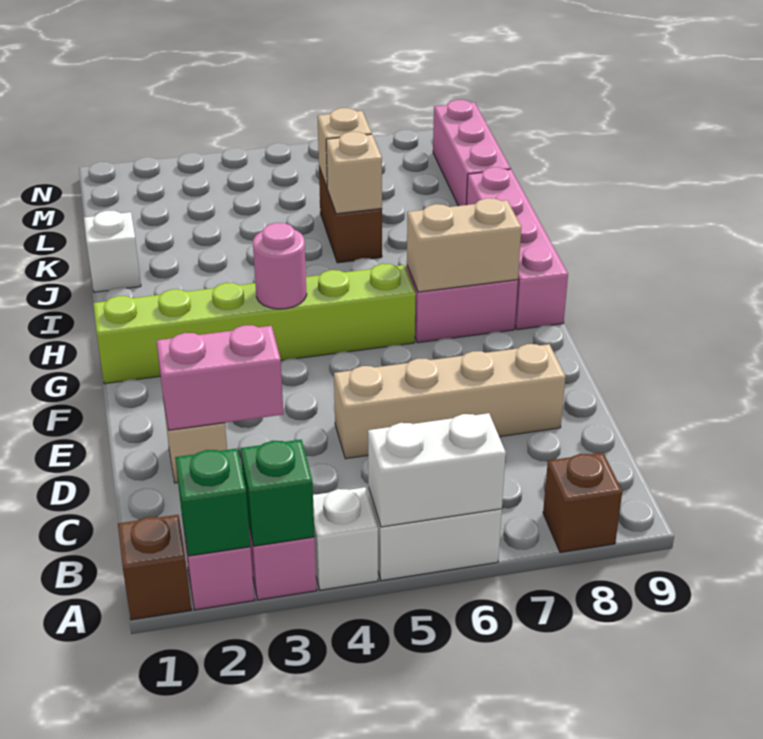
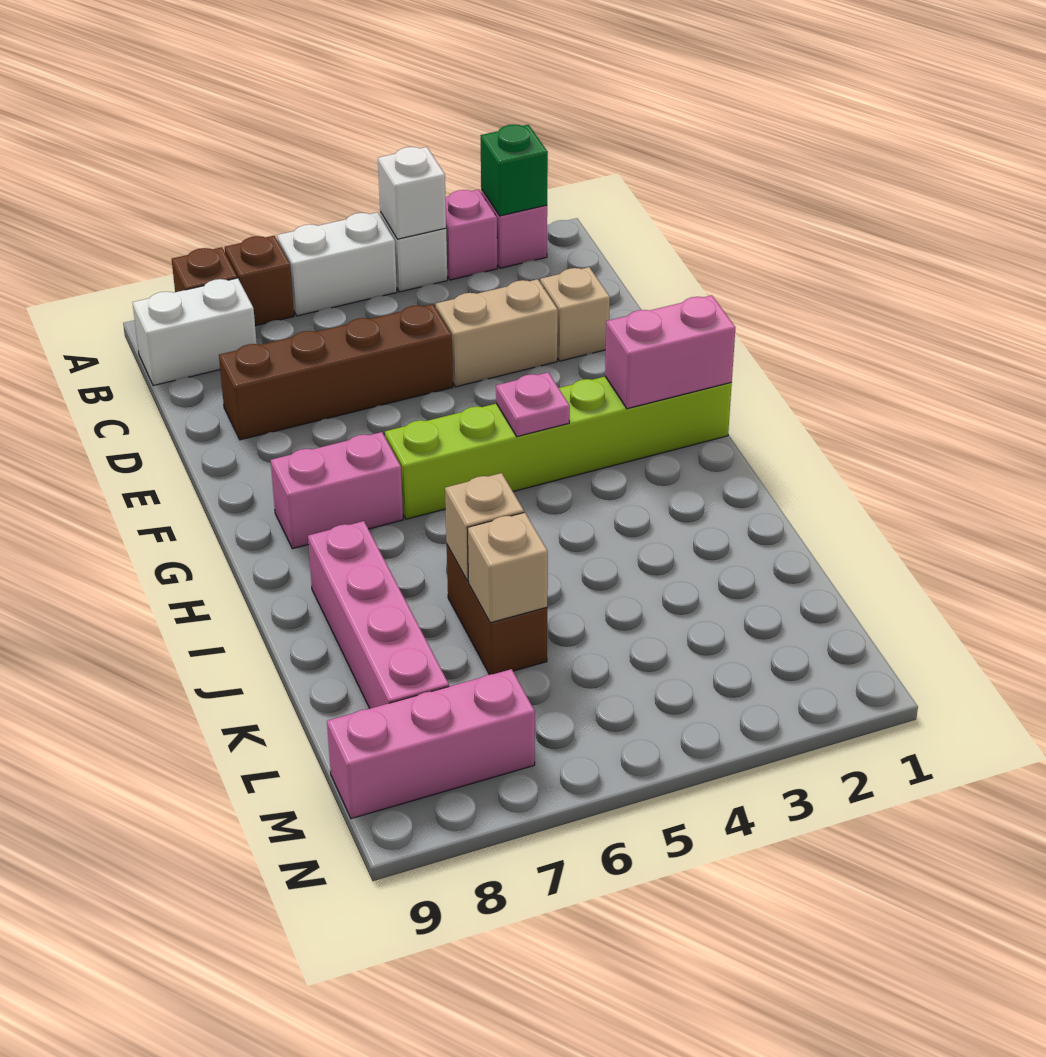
brown 1x1 brick [118,515,191,620] -> brown 1x1 brick moved to [225,236,294,326]
green 1x1 brick [240,440,315,546] -> none
white 1x2 brick [368,413,506,527] -> white 1x2 brick moved to [132,278,257,386]
pink 1x2 brick [157,325,283,430] -> pink 1x2 brick moved to [605,295,735,409]
tan 1x4 brick [334,344,566,459] -> brown 1x4 brick [219,304,453,440]
pink 1x1 round brick [253,223,307,309] -> pink 1x1 plate [496,372,570,437]
tan 1x2 brick [407,198,521,292] -> tan 1x2 brick moved to [436,279,558,387]
pink 1x4 brick [466,167,568,330] -> pink 1x4 brick moved to [308,521,449,708]
white 1x1 brick [84,211,141,292] -> white 1x1 brick moved to [378,147,446,239]
pink 1x3 brick [433,100,511,206] -> pink 1x3 brick turned to [327,669,535,819]

